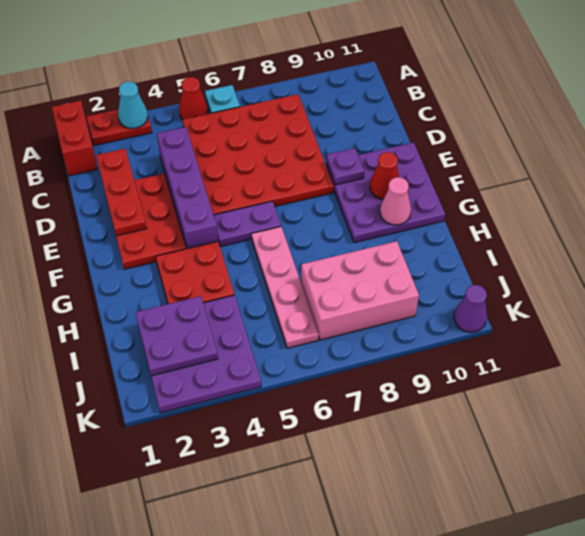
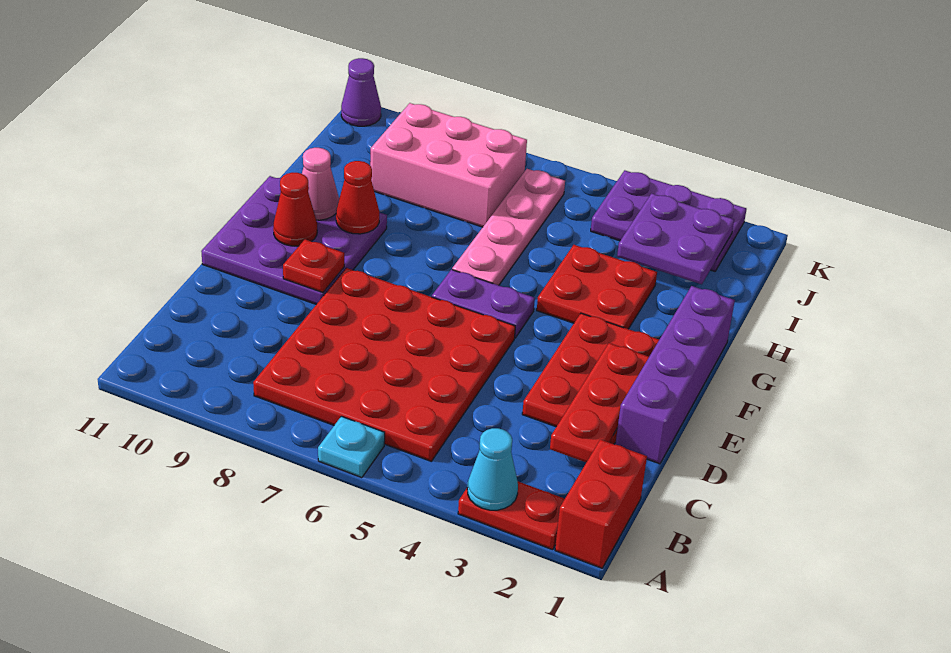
red 1x1 cone [179,77,208,119] -> red 1x1 cone moved to [336,161,379,234]
purple 1x4 brick [157,127,218,249] -> purple 1x4 brick moved to [615,286,735,464]
purple 1x1 plate [326,148,365,185] -> red 1x1 plate [283,239,344,293]
purple 3x3 plate [151,295,261,413] -> purple 2x3 plate [591,170,747,271]

